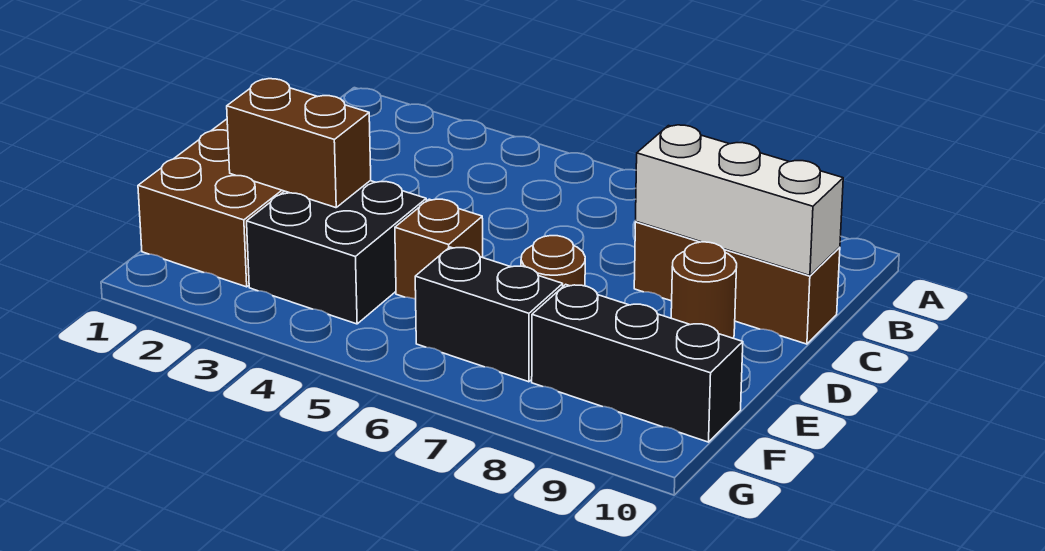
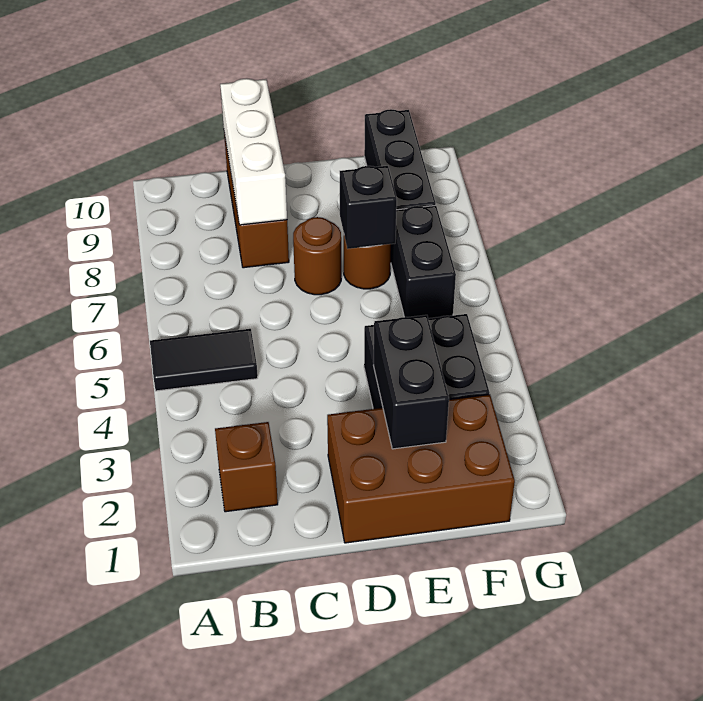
none -> black 1x2 tile [150,329,258,391]
brown 1x1 round brick [671,242,737,338] -> brown 1x1 round brick moved to [293,217,341,295]
brown 1x2 brick [227,79,371,208] -> black 1x2 brick [373,315,449,449]
brown 1x1 brick [395,199,483,299] -> brown 1x1 brick moved to [215,422,278,512]
none -> black 1x1 brick [340,166,397,249]

